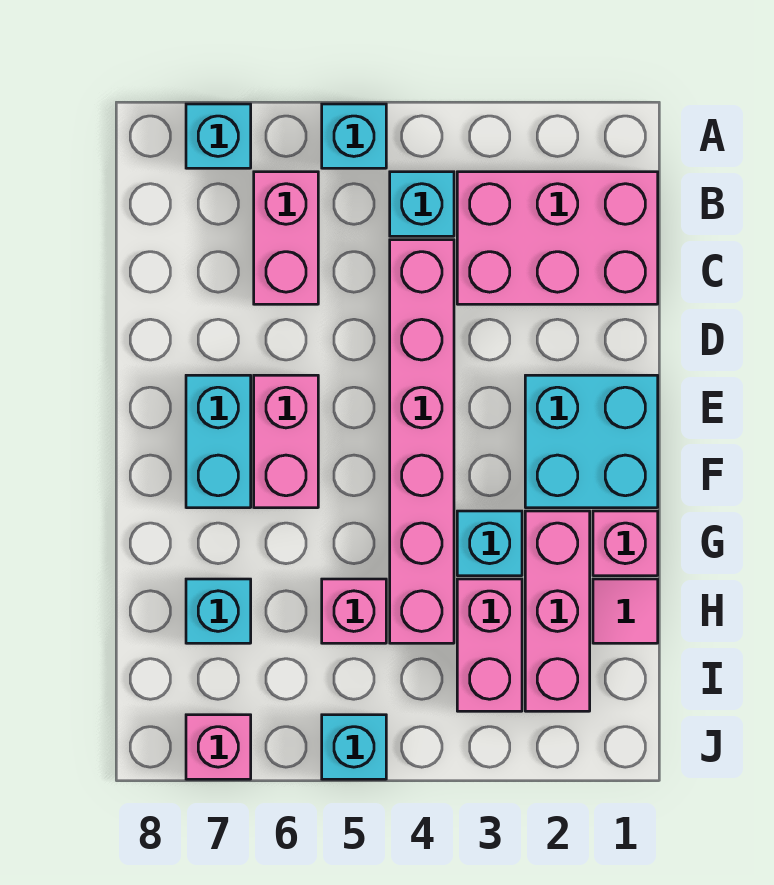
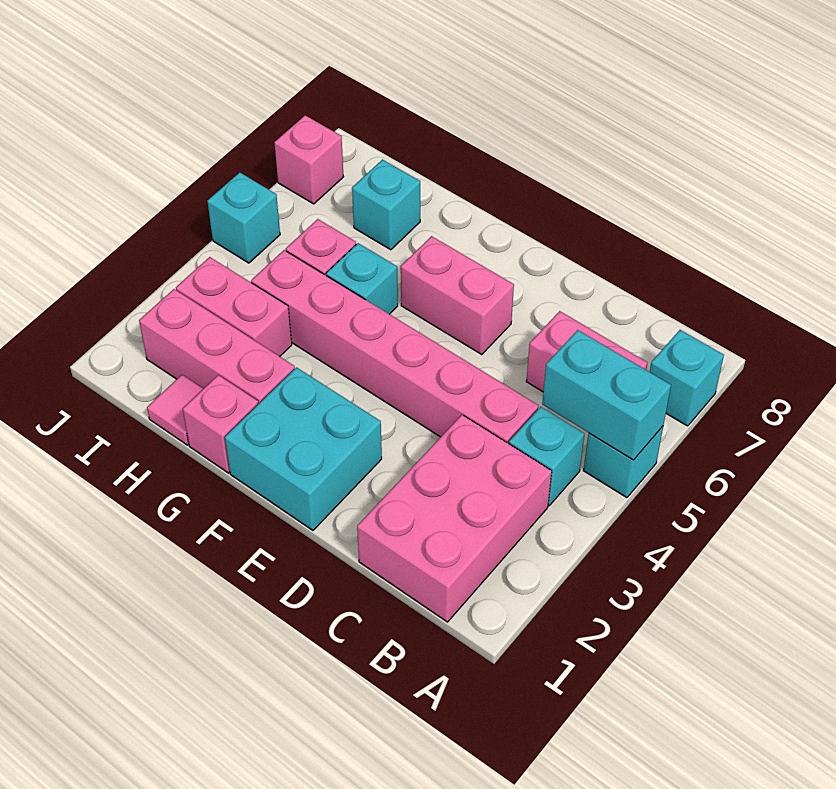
cyan 1x2 brick [186,375,251,508] -> cyan 1x2 brick moved to [542,330,671,460]
cyan 1x1 brick [457,511,522,576] -> cyan 1x1 brick moved to [326,243,398,314]

